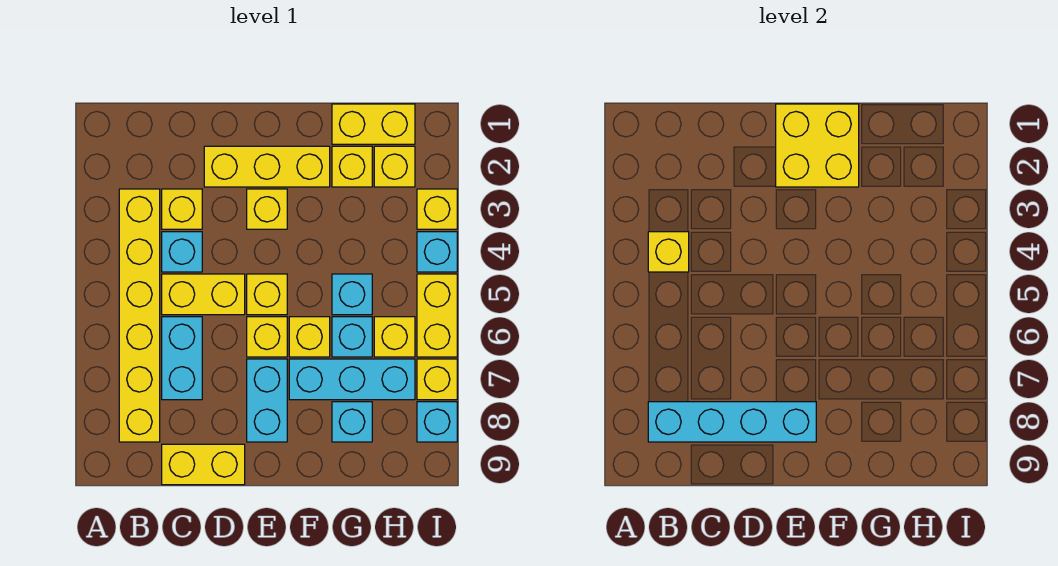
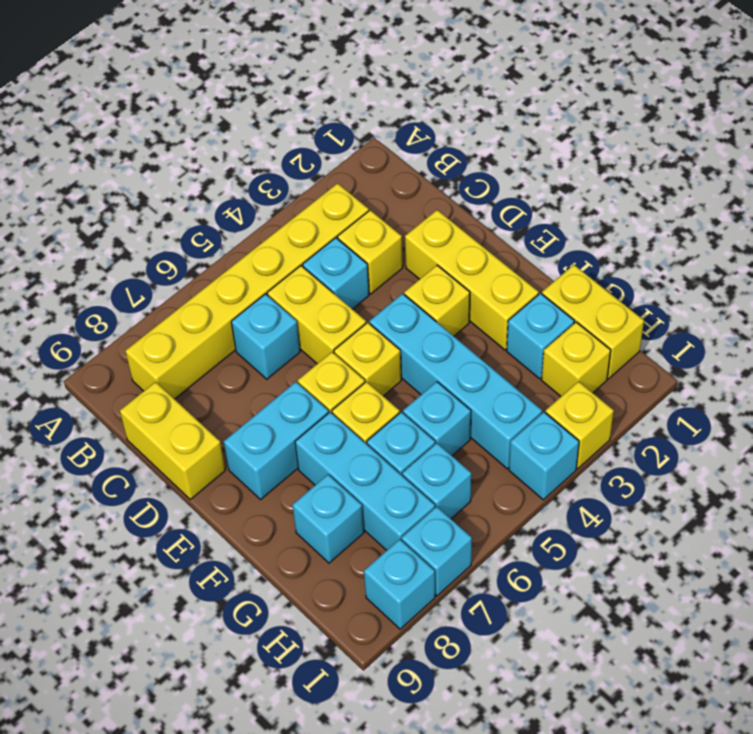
yellow 1x1 brick [648,232,689,272] -> none
cyan 1x4 brick [648,402,816,442] -> cyan 1x4 brick moved to [369,294,542,469]
cyan 1x2 brick [162,317,202,400] -> cyan 1x1 brick [231,294,300,379]
yellow 2x2 brick [776,104,859,187] -> none
yellow 1x1 brick [332,146,372,187] -> cyan 1x1 brick [507,293,574,379]
yellow 1x1 brick [374,317,415,357] -> cyan 1x1 brick [402,443,471,519]
yellow 1x2 brick [417,274,457,357] -> none
yellow 1x1 brick [417,359,457,400] -> cyan 1x1 brick [402,506,472,596]

